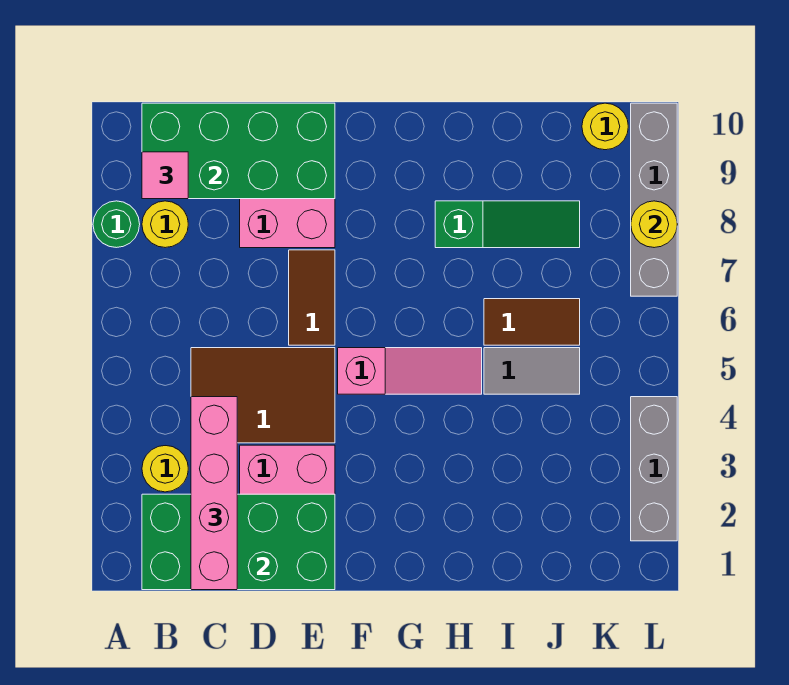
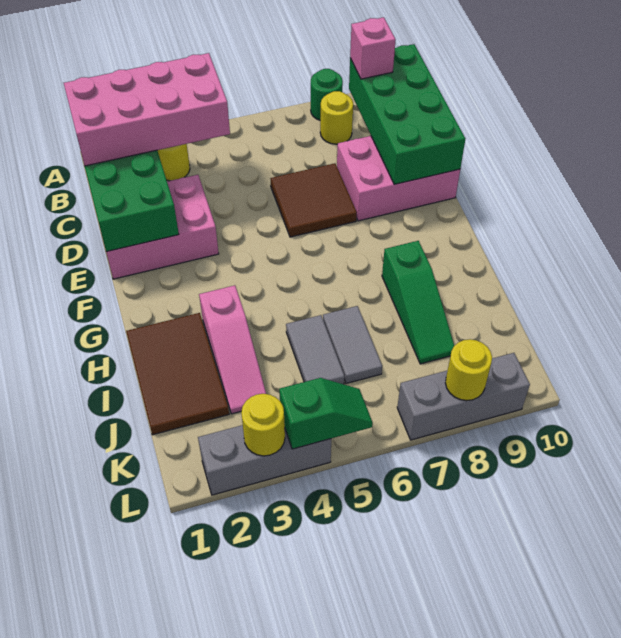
pink 1x1 tile [142,152,188,199] -> pink 1x1 brick [350,17,396,79]
pink 1x4 brick [191,397,237,590] -> pink 2x4 brick [64,53,230,166]
brown 2x3 tile [191,348,335,443] -> brown 2x3 tile moved to [126,313,229,435]
brown 1x2 tile [289,250,335,345] -> brown 2x2 tile [270,163,357,237]
pink 1x3 slope [338,348,482,394] -> pink 1x3 slope moved to [199,285,266,414]
brown 1x2 tile [484,299,580,345] -> grey 1x2 tile [323,306,382,384]
yellow 1x1 round brick [582,103,628,150] -> yellow 1x1 round brick moved to [241,394,285,456]
none -> green 1x2 slope [279,378,373,449]
grey 1x4 brick [631,103,677,296] -> grey 1x3 brick [397,353,530,440]

